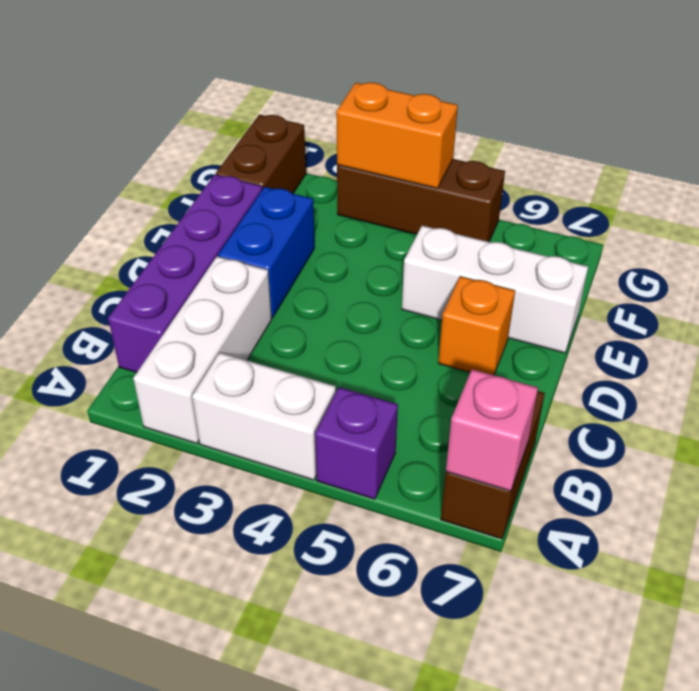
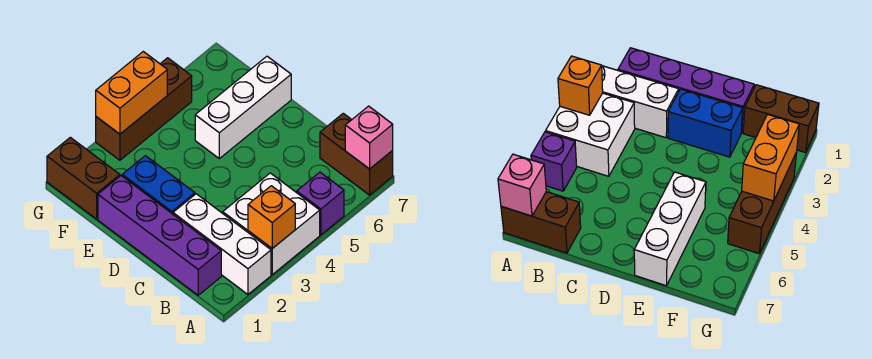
white 1x2 brick [192,353,336,480] -> white 2x2 brick [223,173,320,274]
orange 1x1 brick [438,276,515,375] -> orange 1x1 brick moved to [248,186,295,248]

